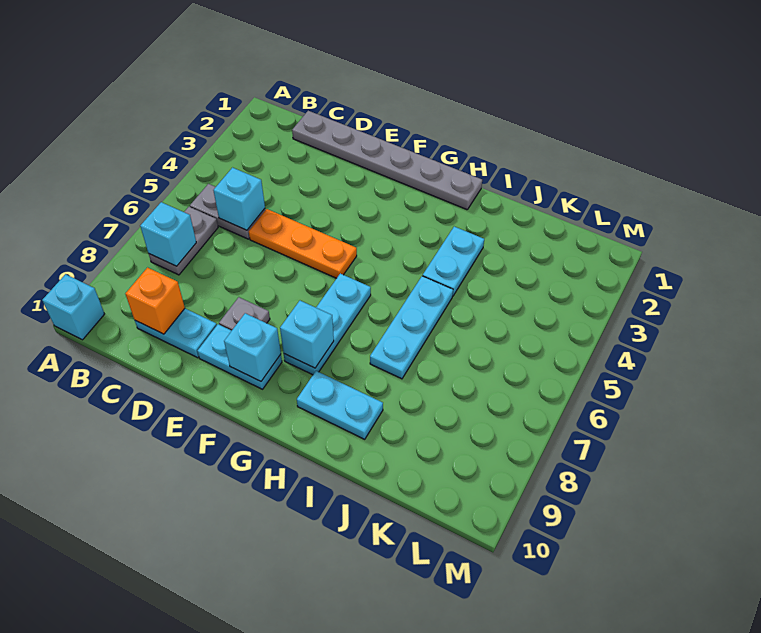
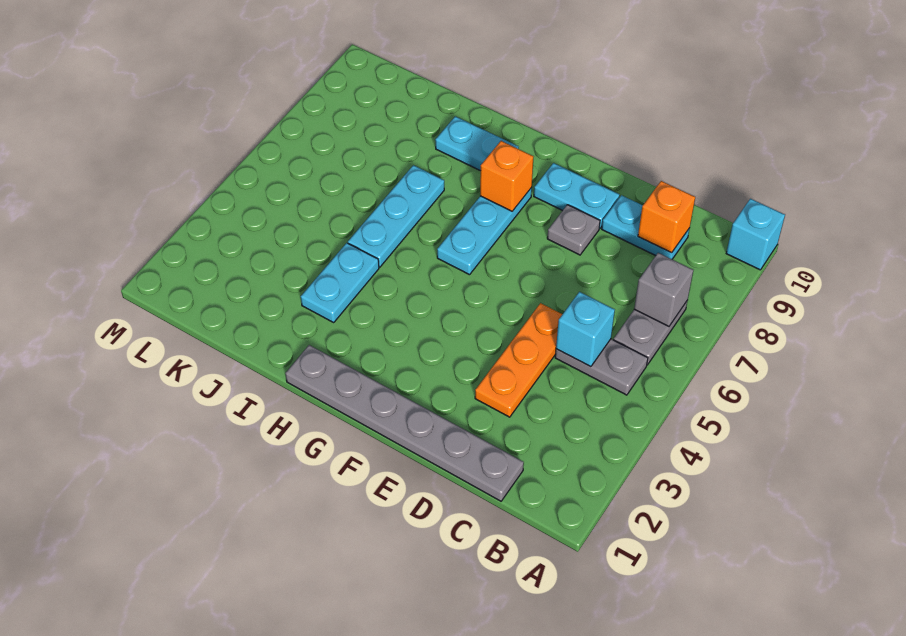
cyan 1x1 brick [140,202,196,266] -> grey 1x1 brick [634,253,693,326]
orange 1x3 plate [249,209,357,278] -> orange 1x3 plate turned to [475,303,562,417]
cyan 1x1 brick [224,313,281,381] -> none
cyan 1x1 brick [280,300,334,368] -> orange 1x1 brick [480,141,533,211]

